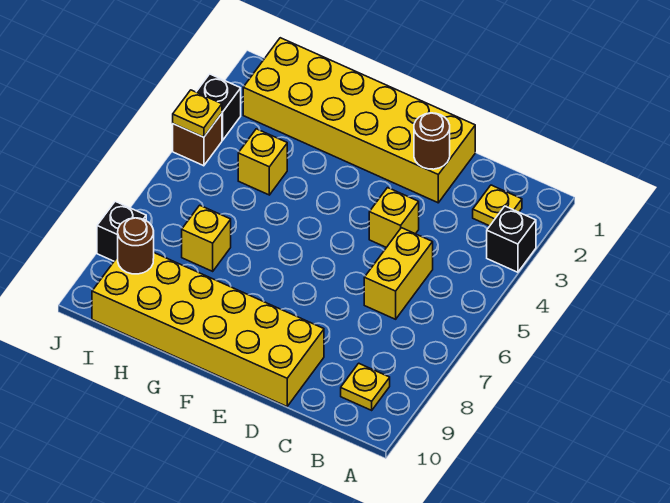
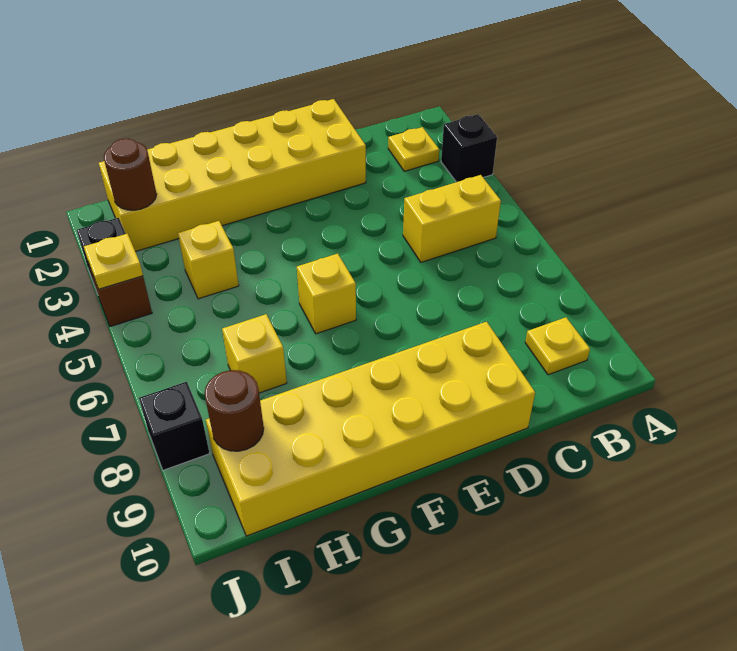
yellow 1x2 brick [364,228,433,319] -> yellow 1x2 brick turned to [403,175,501,262]
brown 1x1 round brick [414,113,450,169] -> brown 1x1 round brick moved to [104,139,157,210]
yellow 1x1 brick [369,188,419,247] -> yellow 1x1 brick moved to [297,254,356,334]

